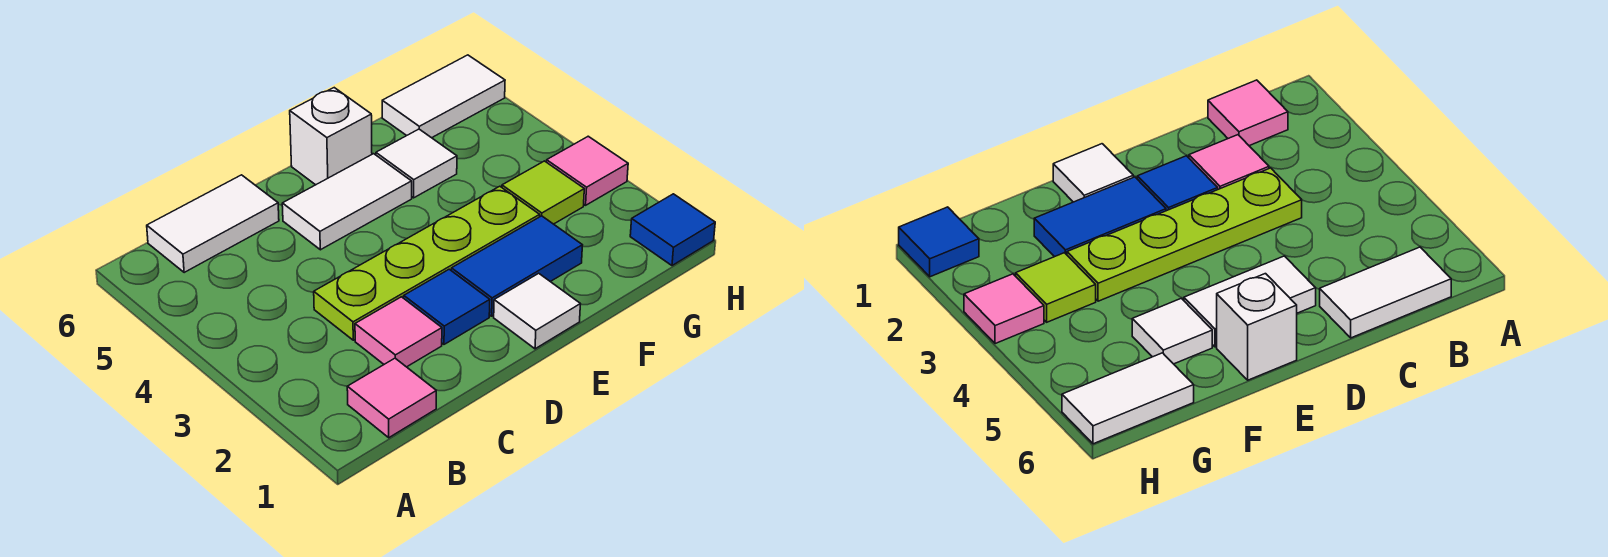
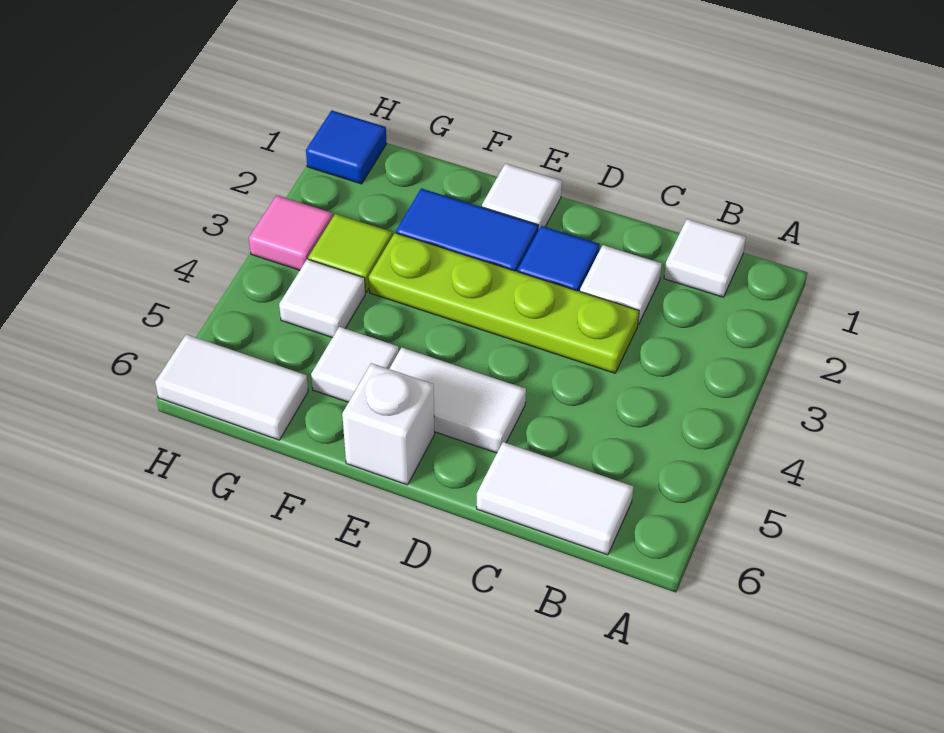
pink 1x1 tile [347,358,436,438] -> white 1x1 tile [664,219,746,297]
pink 1x1 tile [355,297,442,367] -> white 1x1 tile [580,245,662,325]
none -> white 1x1 tile [279,259,365,338]

